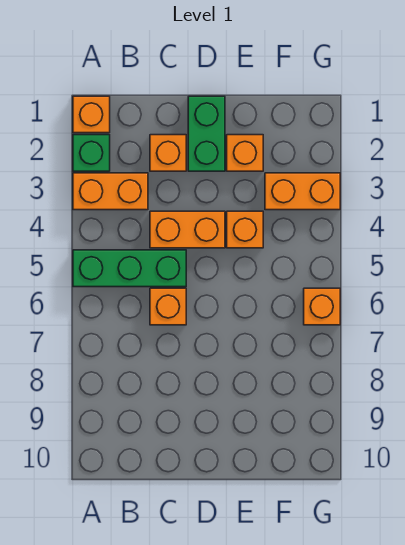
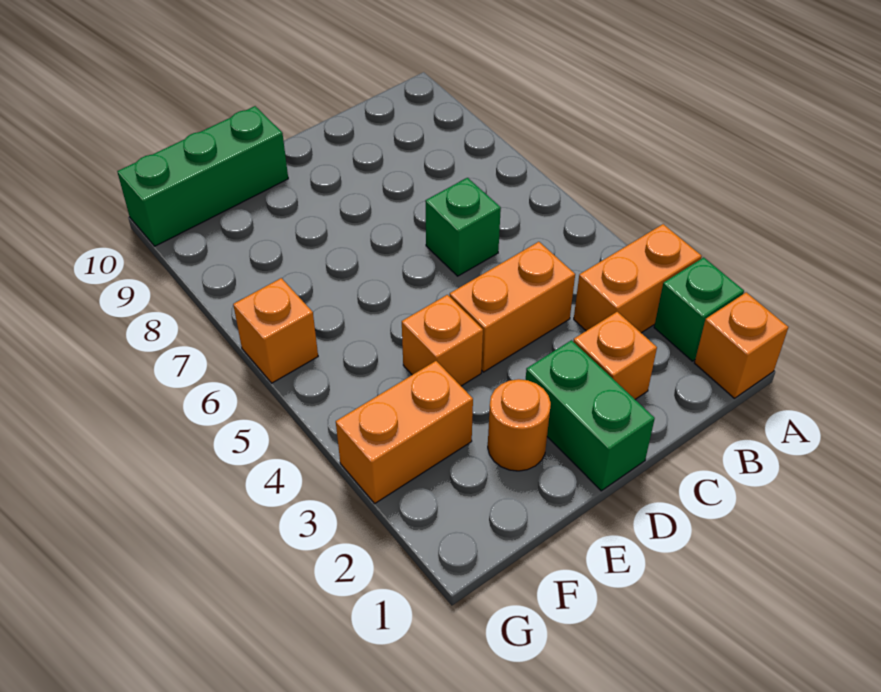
green 1x3 brick [73,250,186,287] -> green 1x3 brick moved to [117,106,288,246]
orange 1x1 brick [150,288,186,325] -> green 1x1 brick [425,178,501,276]
orange 1x1 brick [227,135,263,171] -> orange 1x1 round brick [488,379,551,471]

